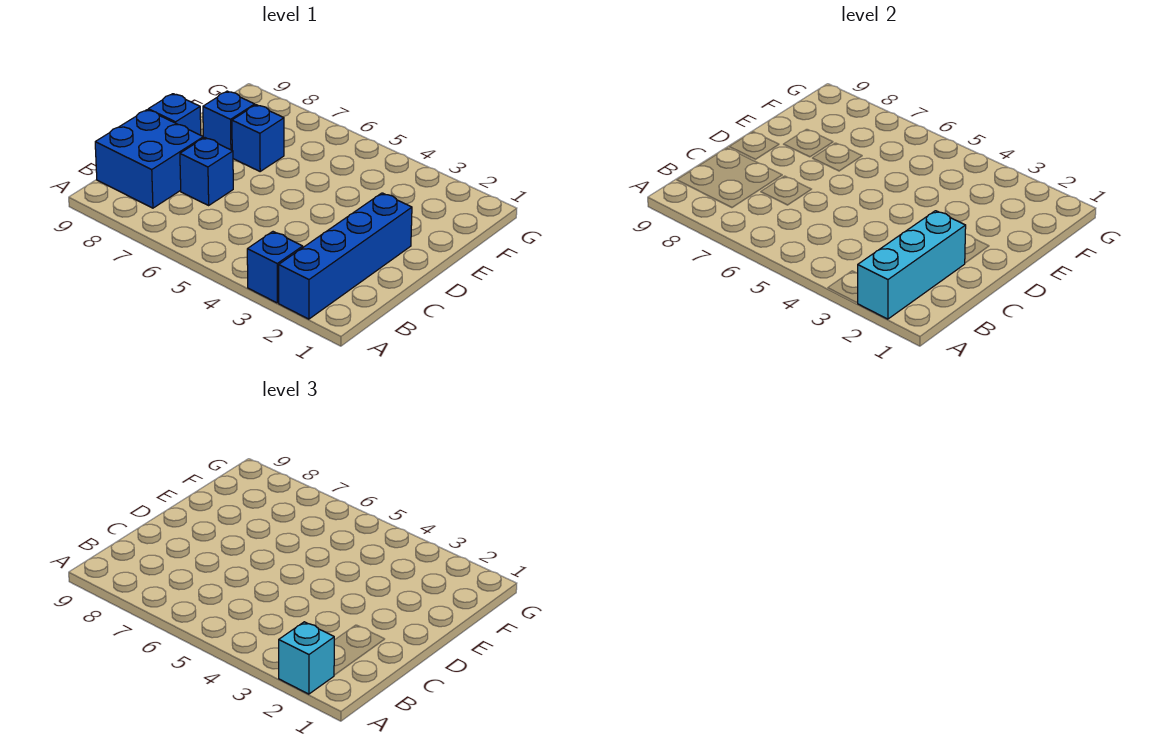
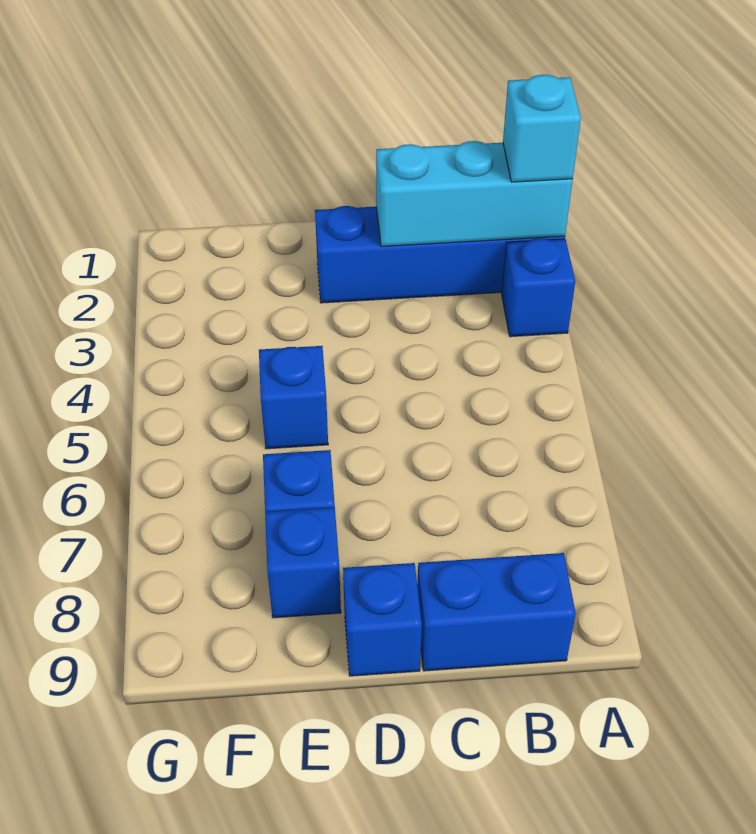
blue 2x2 brick [95,110,203,208] -> blue 1x2 brick [417,553,576,671]
blue 1x1 brick [180,138,233,205] -> blue 1x1 brick moved to [259,346,328,449]

